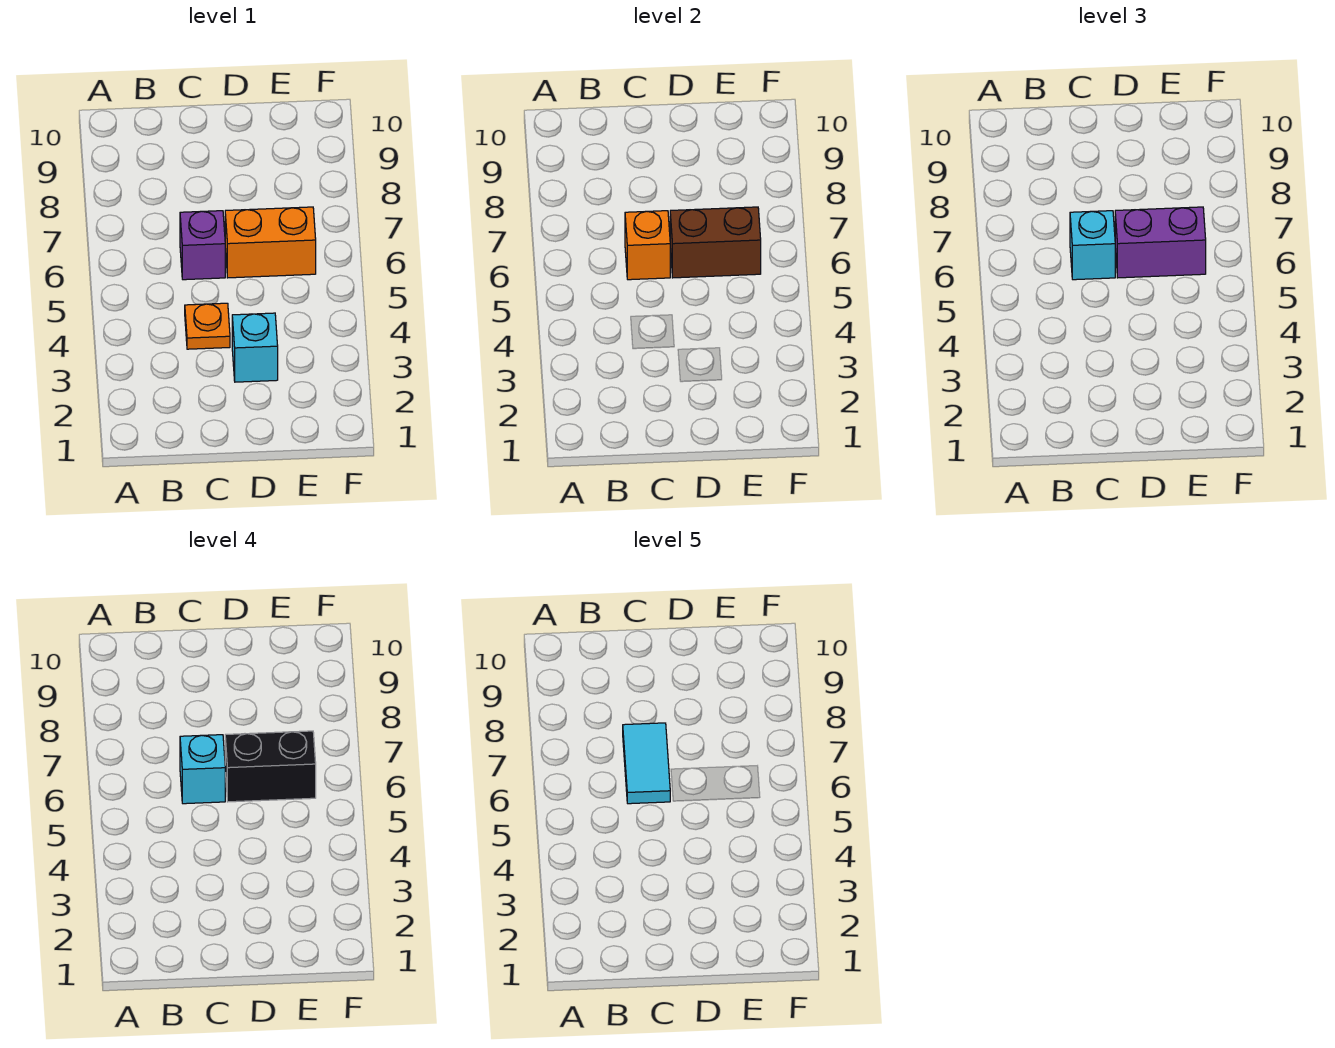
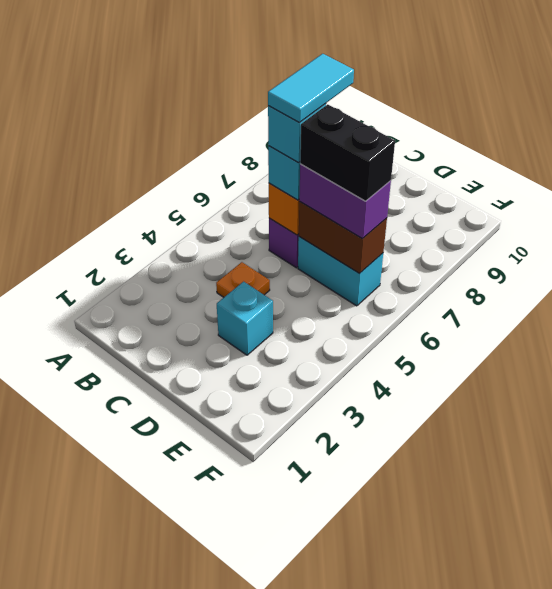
orange 1x2 brick [225,207,316,278] -> cyan 1x2 brick [298,237,383,306]

